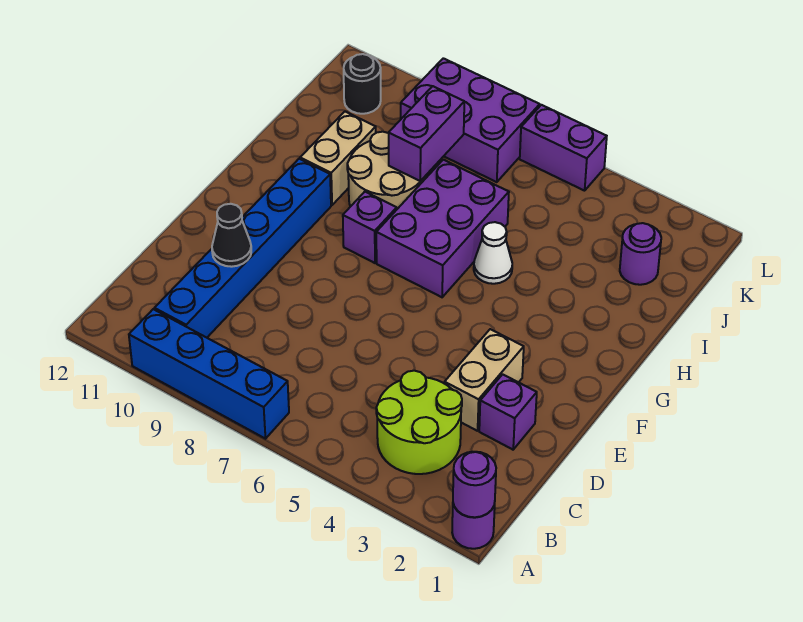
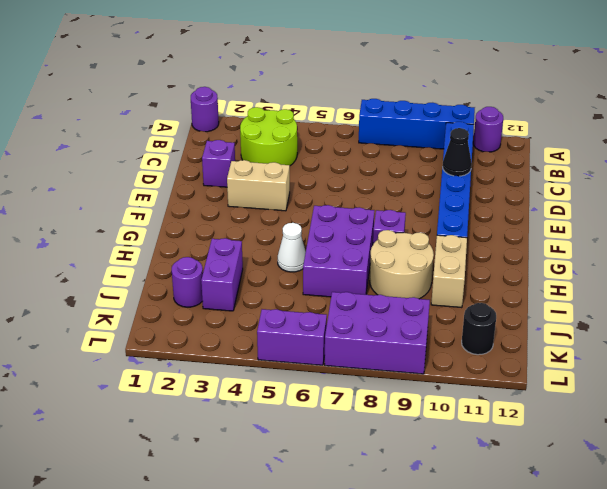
purple 1x1 round brick [453,452,496,517] -> purple 1x1 round brick moved to [473,107,503,152]
tan 1x2 brick [445,329,524,431] -> tan 1x2 brick turned to [227,160,290,211]
purple 1x2 brick [389,86,464,181] -> purple 1x2 brick moved to [201,238,243,311]

